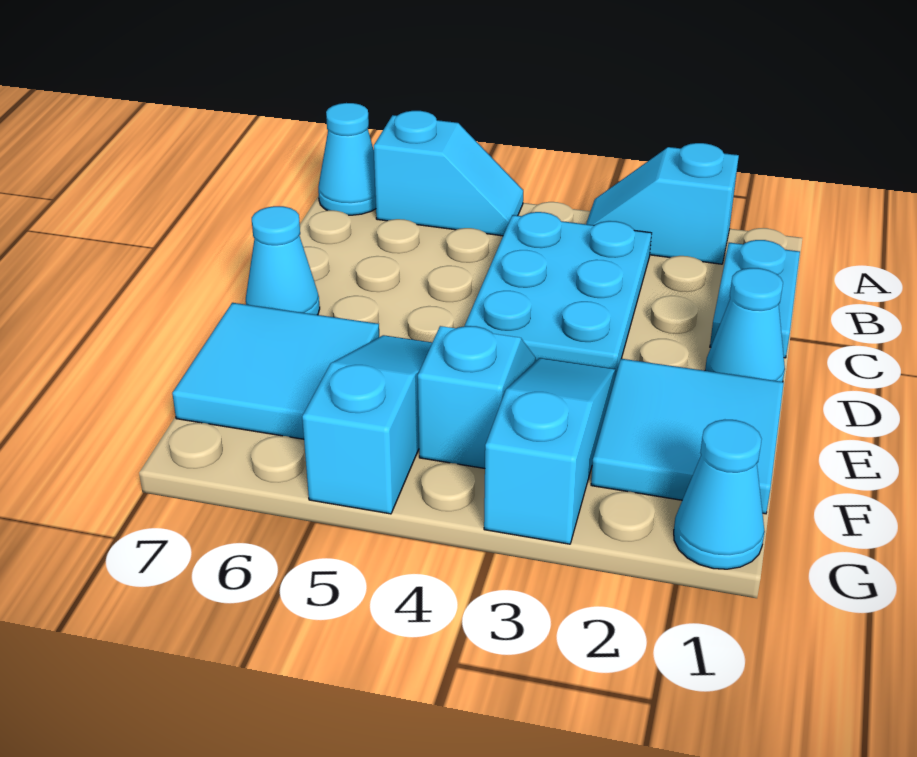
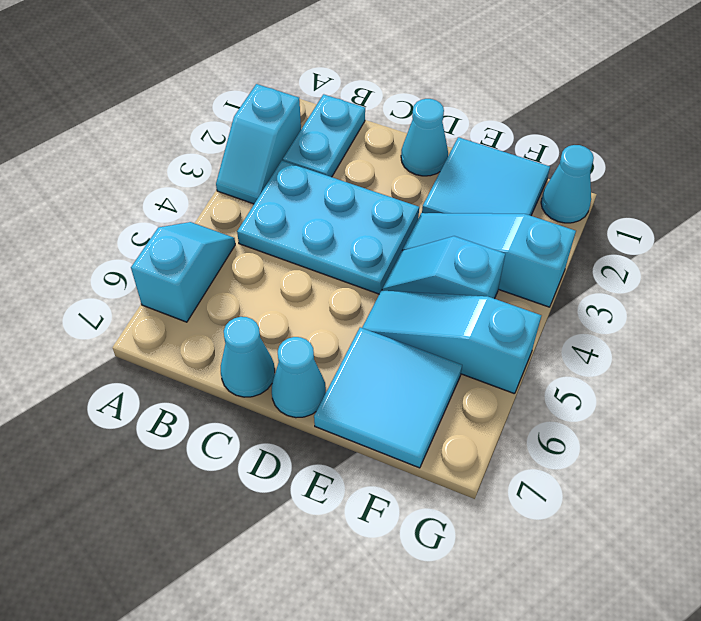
cyan 1x1 cone [318,103,376,215] -> cyan 1x1 cone moved to [221,317,275,397]
cyan 1x2 plate [710,240,800,358] -> cyan 1x2 plate turned to [283,94,365,177]

